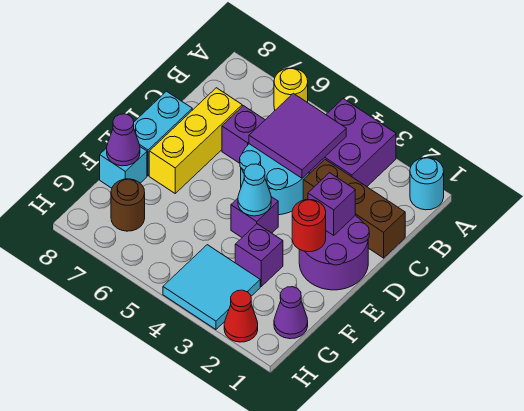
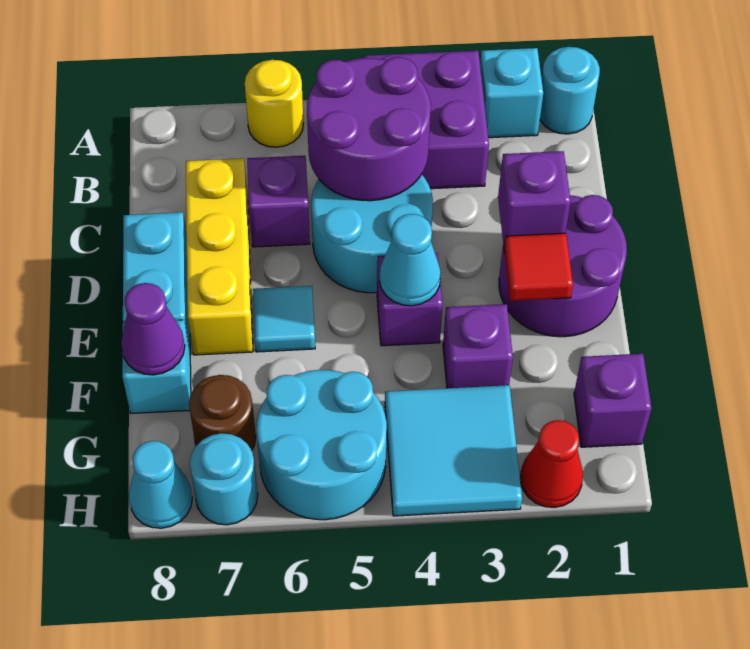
none -> cyan 1x1 brick [480,48,543,138]
purple 2x2 tile [249,93,346,178] -> purple 2x2 round brick [307,57,431,201]
brown 1x3 brick [303,160,405,258] -> none
red 1x1 round brick [292,200,326,252] -> red 1x1 tile [504,233,573,301]
none -> cyan 1x1 tile [253,286,315,352]
purple 1x1 cone [274,287,308,339] -> purple 1x1 brick [574,354,652,447]
none -> cyan 2x2 round brick [256,370,387,520]
none -> cyan 1x1 round brick [190,433,258,525]
none -> cyan 1x1 cone [129,441,192,528]

